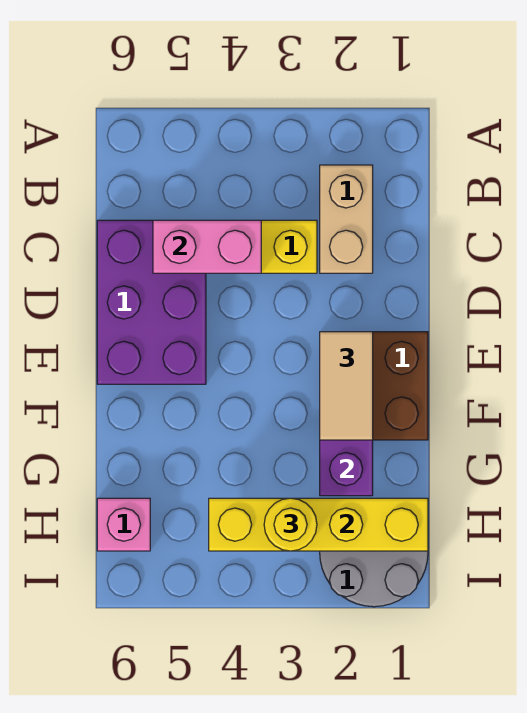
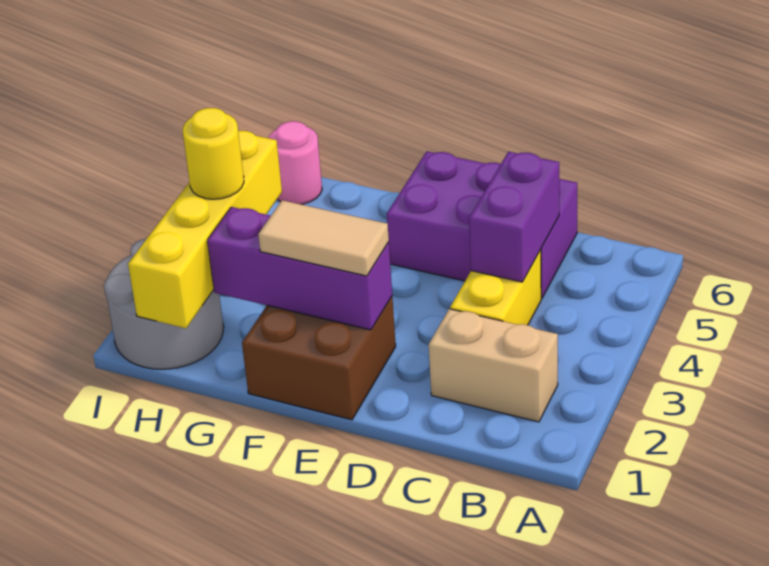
pink 1x2 brick [153,220,261,273] -> purple 1x2 brick [469,152,559,282]
pink 1x1 brick [97,498,150,551] -> pink 1x1 round brick [269,121,322,204]

